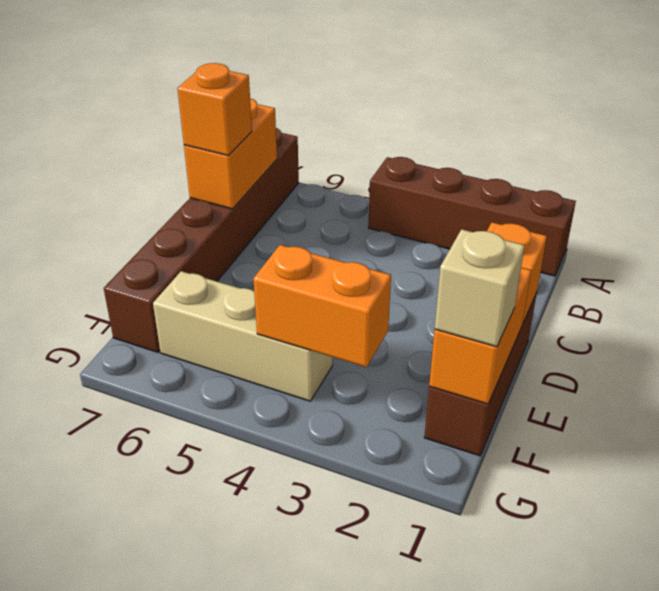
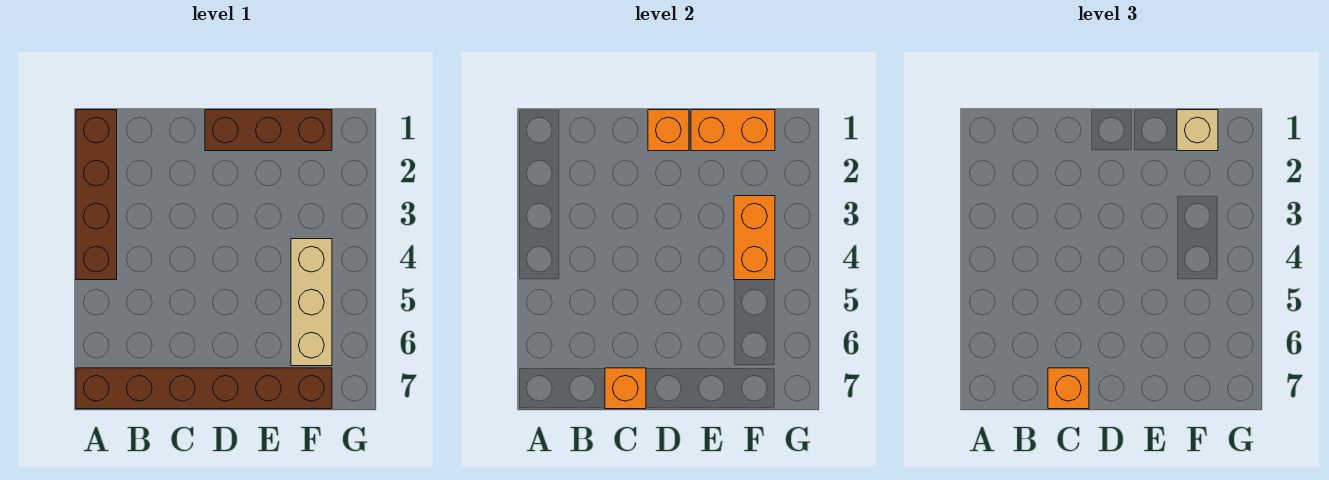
orange 1x2 brick [184,98,277,209] -> orange 1x1 brick [605,368,646,409]

